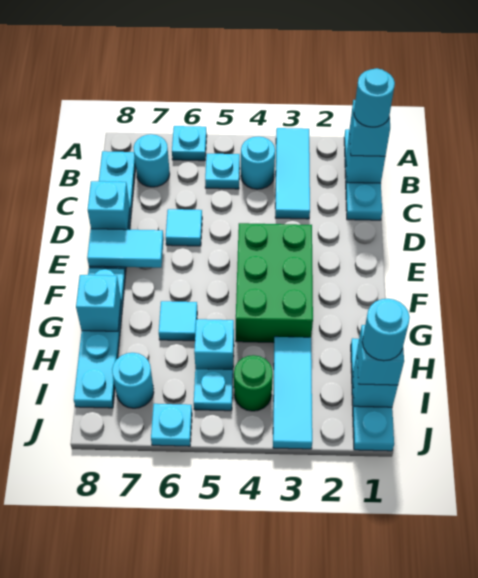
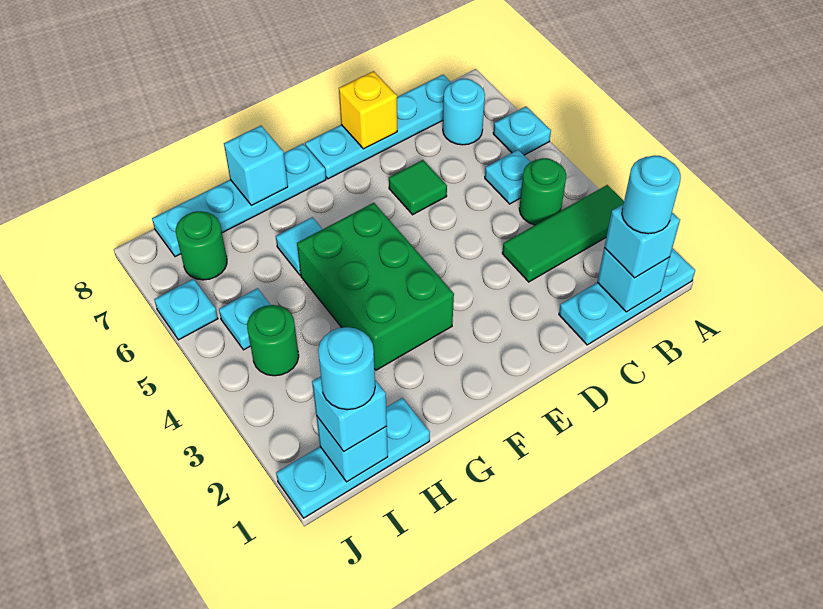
cyan 1x3 tile [275,128,310,219] -> green 1x3 tile [502,185,624,282]
cyan 1x1 round brick [241,136,275,189] -> green 1x1 round brick [519,158,566,225]
cyan 1x1 tile [166,209,202,246] -> green 1x1 tile [389,160,447,215]
cyan 1x1 brick [88,181,130,230] -> yellow 1x1 brick [339,71,397,149]
green 2x3 brick [236,223,313,343] -> green 2x3 brick turned to [297,203,454,370]
cyan 1x2 tile [87,229,164,268] -> none
cyan 1x3 tile [273,337,312,449] -> none
cyan 1x1 brick [194,319,234,370] -> none
cyan 1x1 round brick [112,353,154,408] -> green 1x1 round brick [176,211,227,280]

